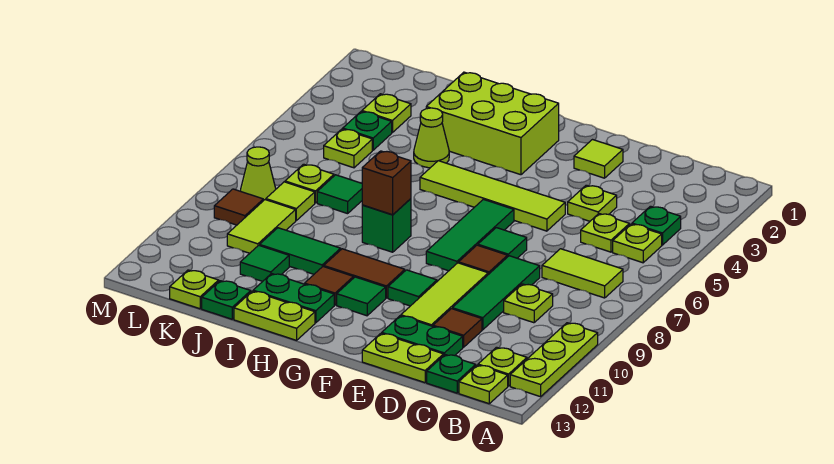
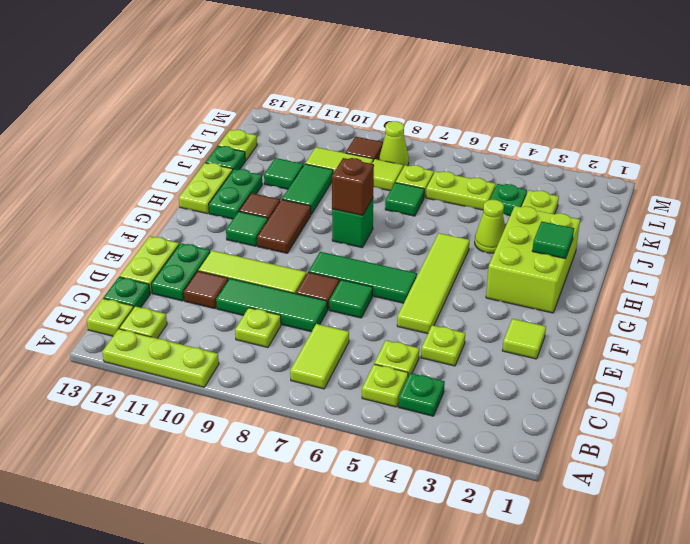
green 1x1 tile [388,270,437,306] -> green 1x1 tile moved to [532,222,574,259]
lime 1x1 plate [324,129,372,168] -> lime 1x2 plate [426,171,496,210]

